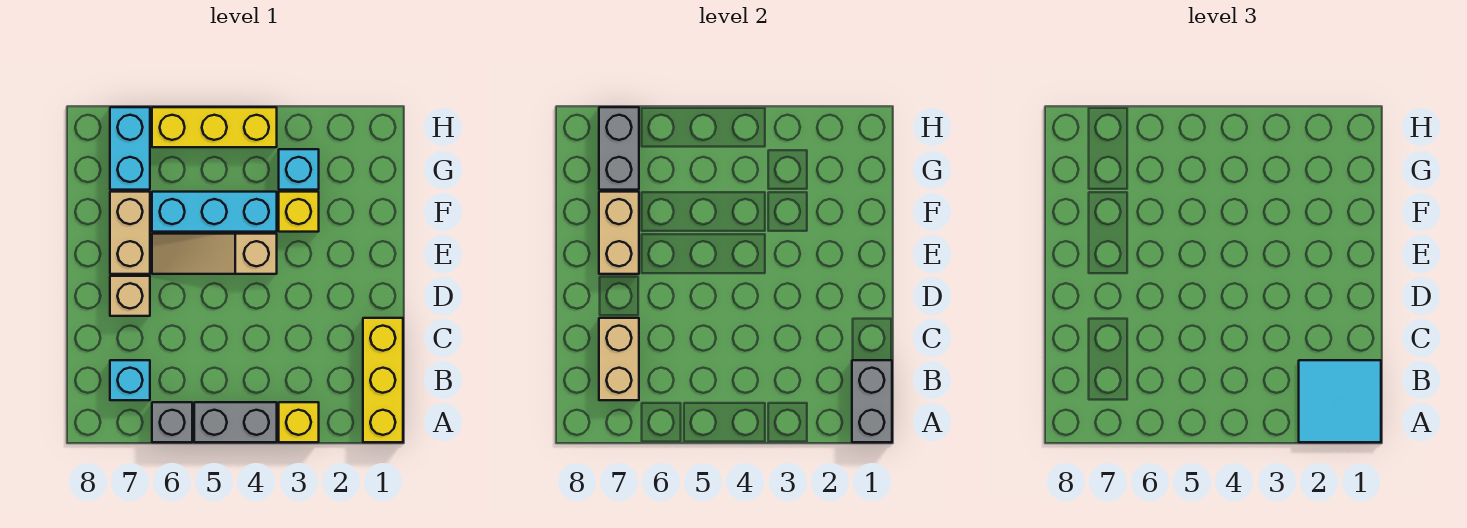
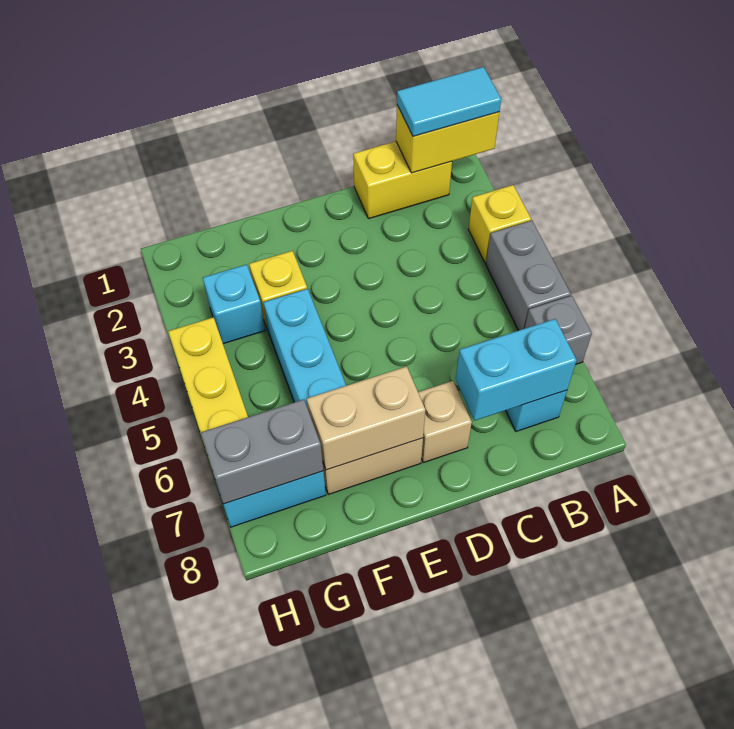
yellow 1x3 brick [363,318,403,442] -> yellow 1x2 brick [353,141,452,219]
grey 1x2 brick [852,360,892,442] -> yellow 1x2 brick [396,105,500,173]
cyan 2x2 tile [1299,360,1381,442] -> cyan 1x2 tile [397,67,501,136]
tan 1x2 brick [599,318,639,400] -> cyan 1x2 brick [456,319,577,421]
tan 1x3 slope [152,234,277,274] -> none

